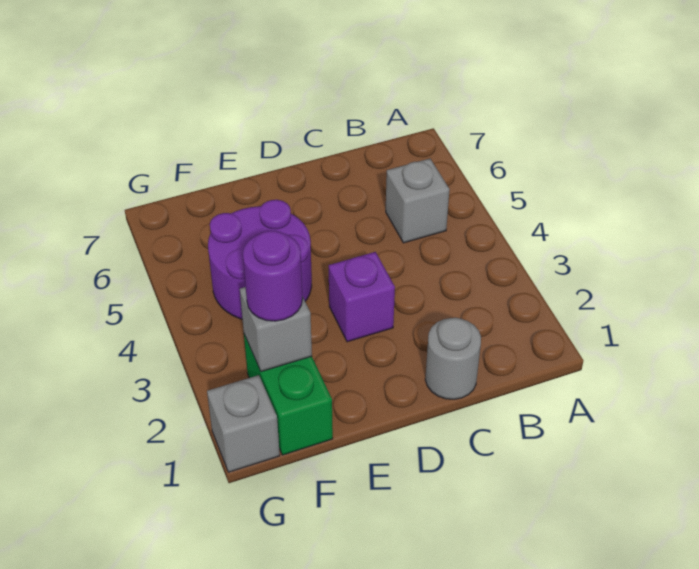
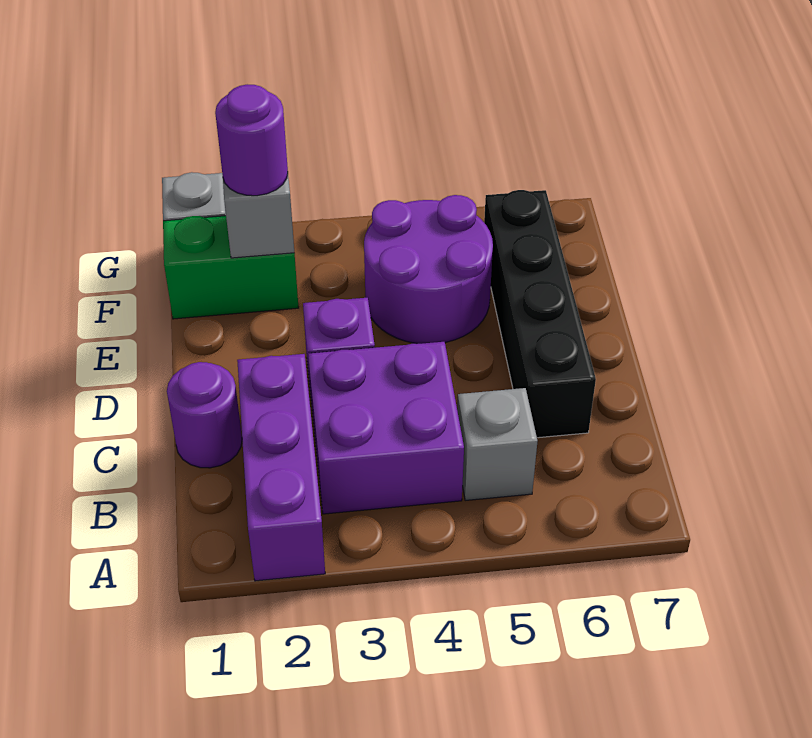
none -> purple 1x3 brick [237,354,325,581]
none -> purple 2x2 brick [308,342,464,514]
grey 1x1 round brick [425,318,481,399] -> purple 1x1 round brick [167,362,242,468]
none -> black 1x4 brick [484,190,596,438]

